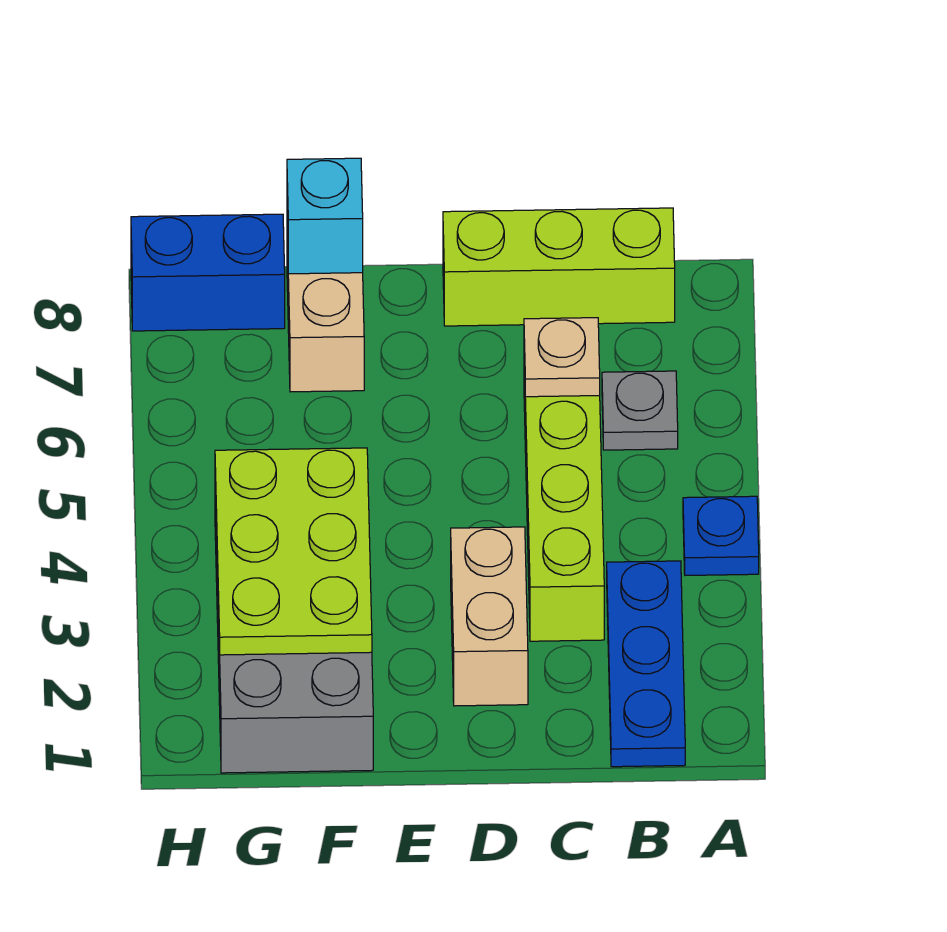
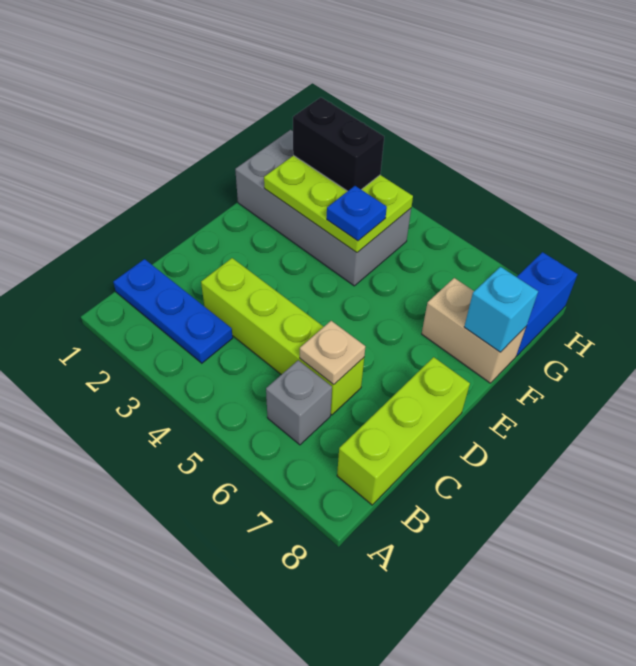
blue 1x1 plate [683,496,759,575] -> blue 1x1 plate moved to [327,186,387,241]
grey 1x1 plate [602,371,678,450] -> grey 1x1 brick [266,360,332,445]
tan 1x2 brick [451,527,528,706] -> none
none -> black 1x2 brick [293,97,384,191]

